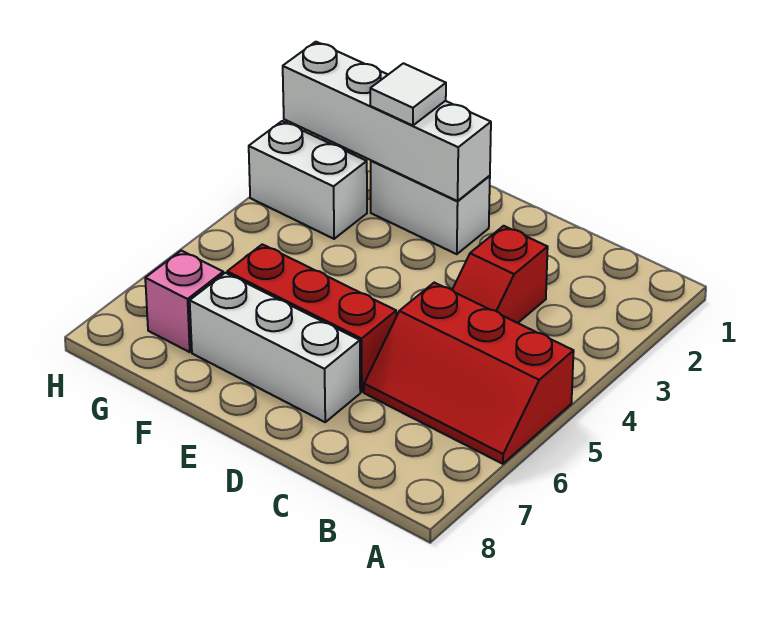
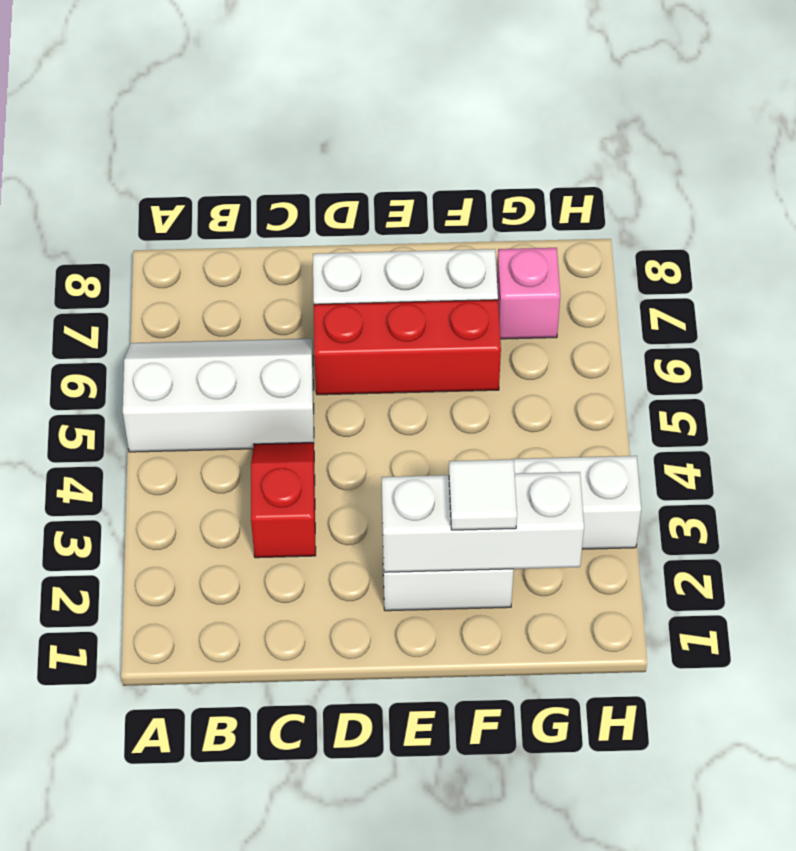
red 2x3 slope [364,283,574,464] -> white 2x3 slope [123,339,314,452]
white 1x4 brick [283,42,491,201] -> white 1x3 brick [382,472,584,572]

